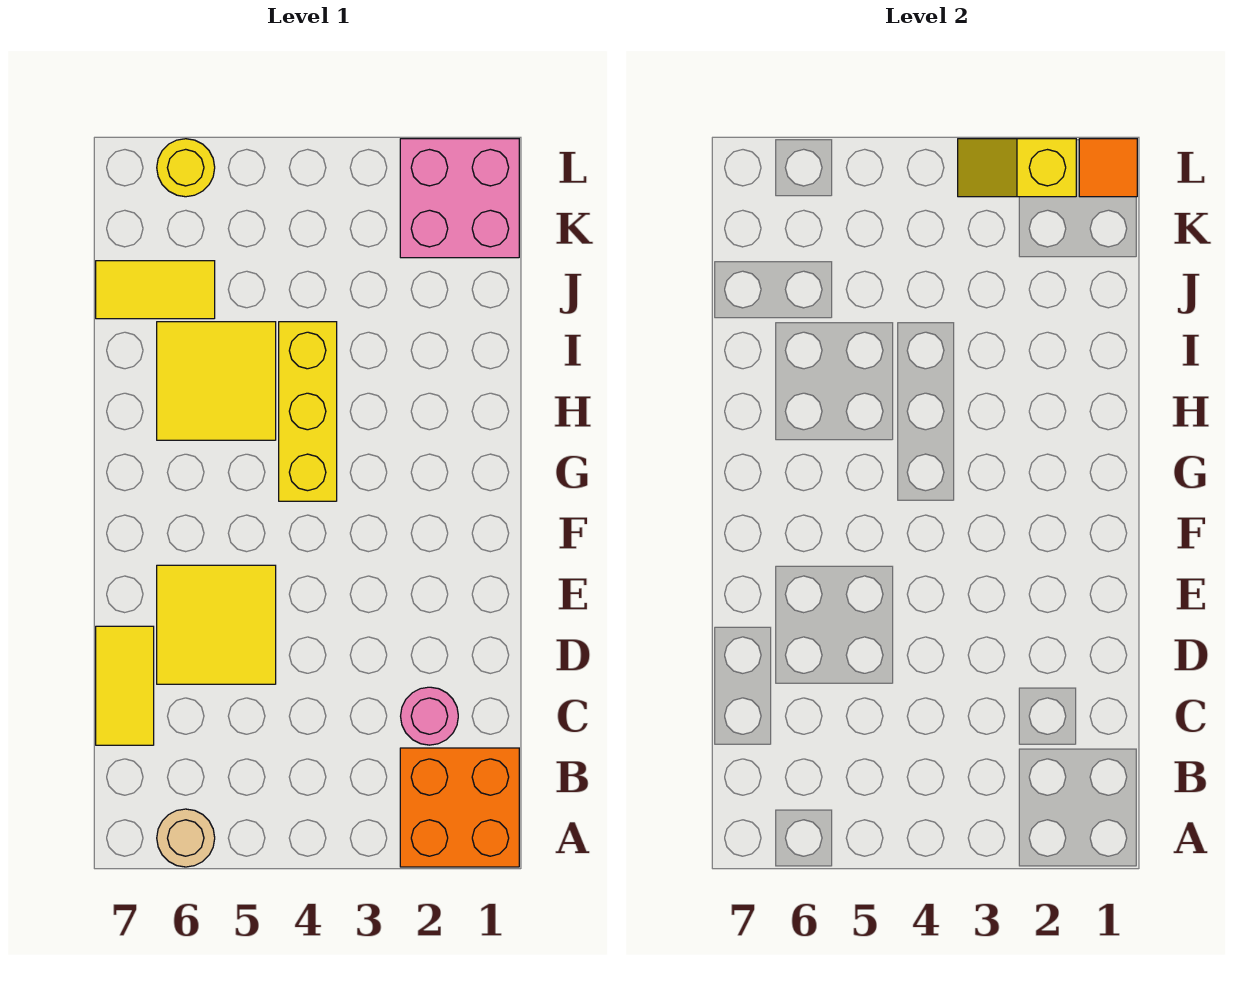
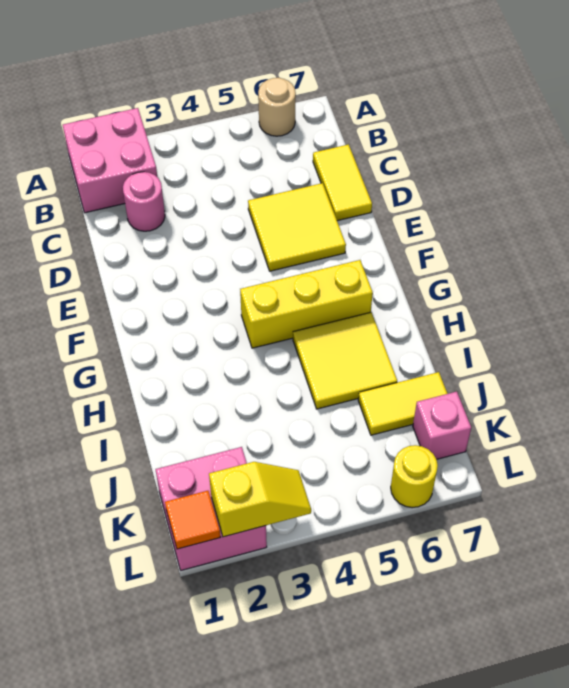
orange 2x2 brick [400,748,519,867] -> pink 2x2 brick [63,108,157,213]
yellow 1x3 brick [279,322,337,501] -> yellow 1x3 brick turned to [240,260,373,348]
none -> pink 1x1 brick [413,392,471,459]

